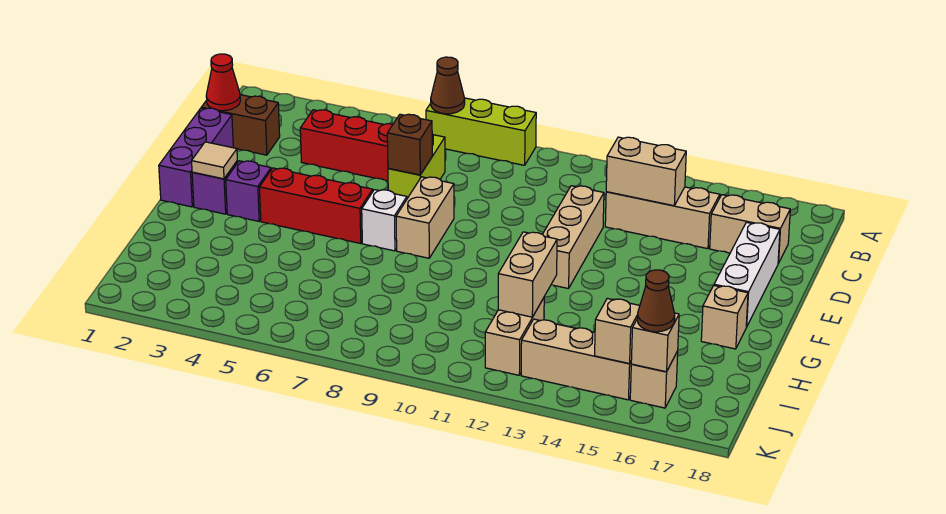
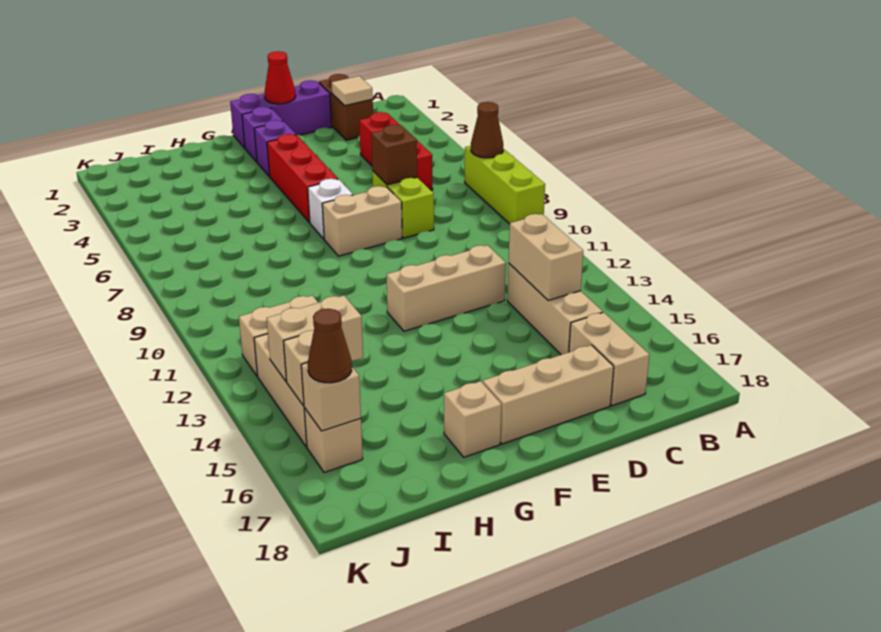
red 1x1 cone [206,54,240,111] -> red 1x1 cone moved to [265,51,296,104]
lime 1x2 brick [388,135,445,198] -> lime 1x2 brick turned to [372,171,434,238]
white 1x3 brick [714,222,780,327] -> tan 1x3 brick [483,345,614,444]
tan 1x1 tile [192,142,237,179] -> tan 1x1 tile moved to [331,76,373,106]
tan 1x2 brick [498,232,557,317] -> tan 1x2 brick moved to [267,296,363,381]

